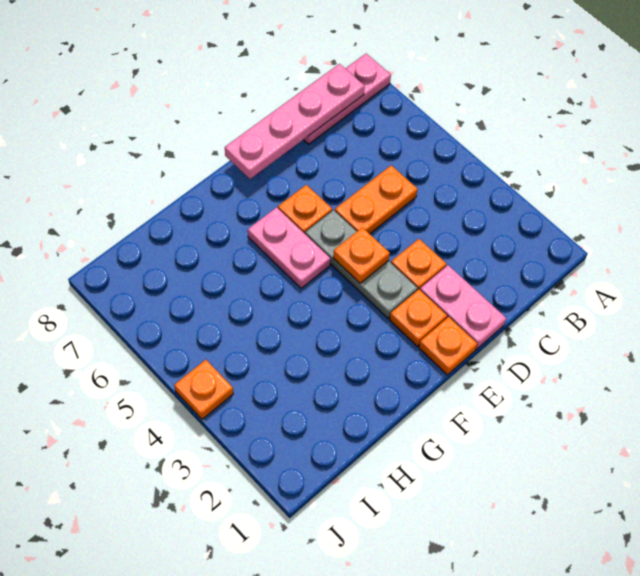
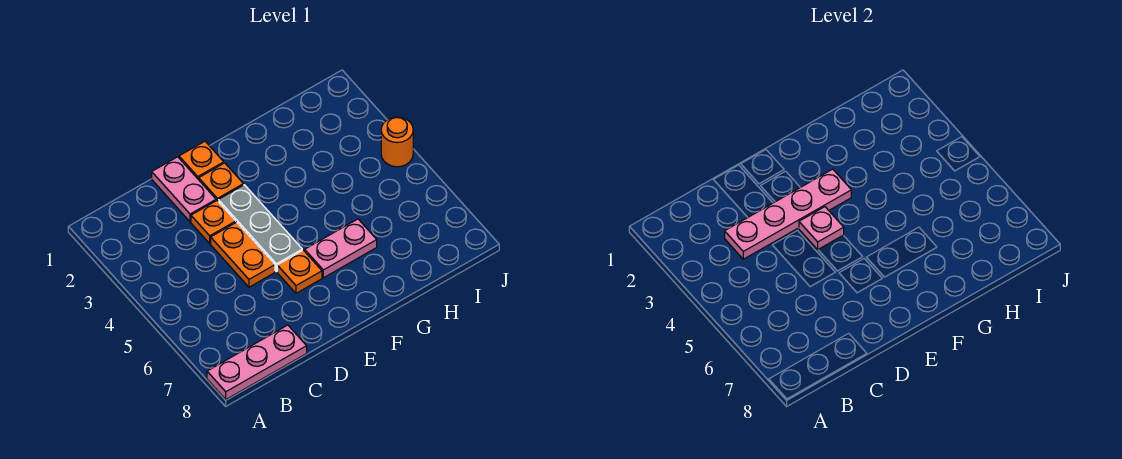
pink 1x4 plate [225,64,365,179] -> pink 1x4 plate moved to [725,169,851,259]
orange 1x2 plate [335,165,418,234] -> orange 1x2 plate turned to [211,222,275,287]
orange 1x1 plate [333,228,390,283] -> pink 1x1 plate [799,207,844,250]
pink 1x2 plate [248,207,330,288] -> pink 1x2 plate turned to [305,219,377,278]
orange 1x1 plate [174,360,233,419] -> orange 1x1 round brick [381,117,413,167]

